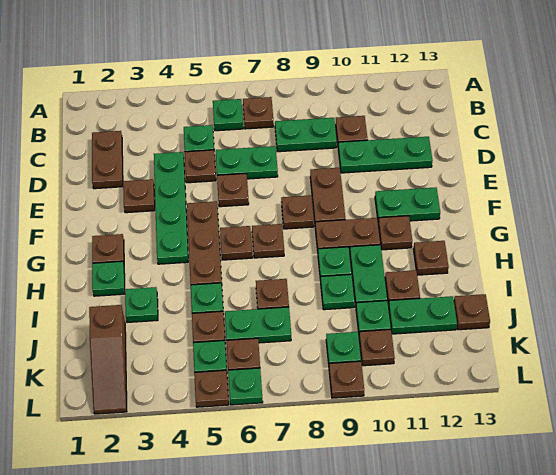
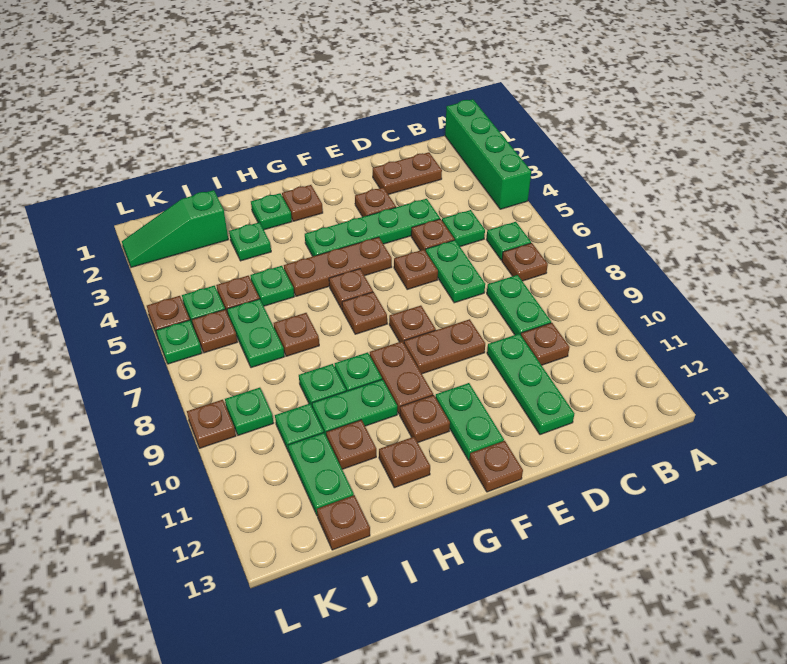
none -> green 1x4 brick [445,99,531,209]
brown 1x3 slope [89,305,127,414] -> green 1x3 slope [122,190,228,267]
brown 1x1 plate [359,330,395,366] -> brown 1x1 plate moved to [469,441,523,492]

